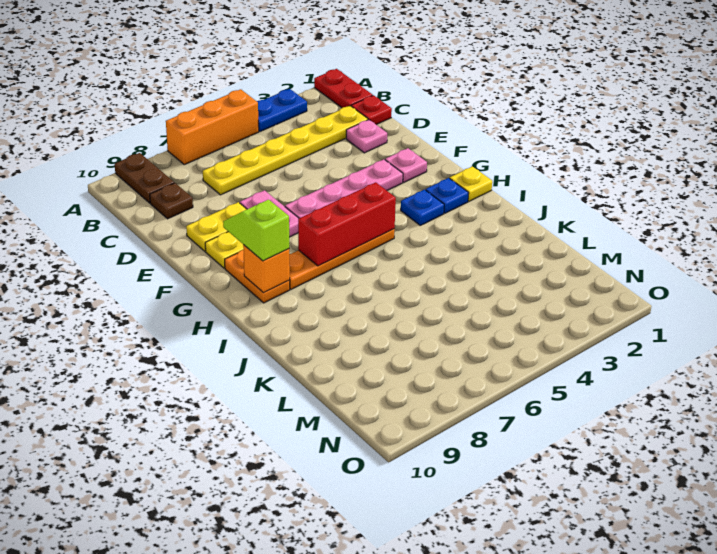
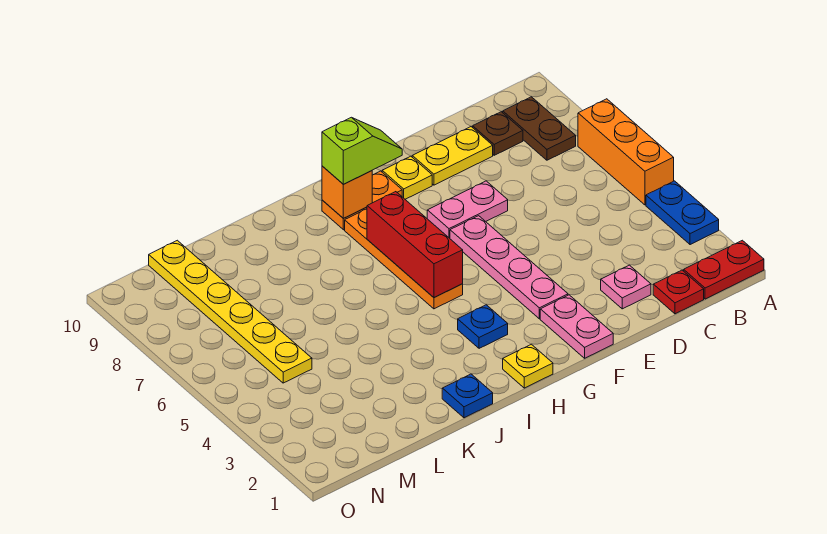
brown 1x2 plate [115,153,174,203] -> brown 1x2 plate turned to [503,97,576,160]
yellow 1x6 plate [203,106,368,195] -> yellow 1x6 plate moved to [149,240,312,383]
yellow 1x2 plate [186,202,247,251] -> yellow 1x2 plate turned to [412,127,493,185]
pink 1x1 plate [385,148,427,182] -> pink 1x2 plate [540,295,613,358]
blue 1x1 plate [426,178,468,213] -> blue 1x1 plate moved to [442,374,493,418]

